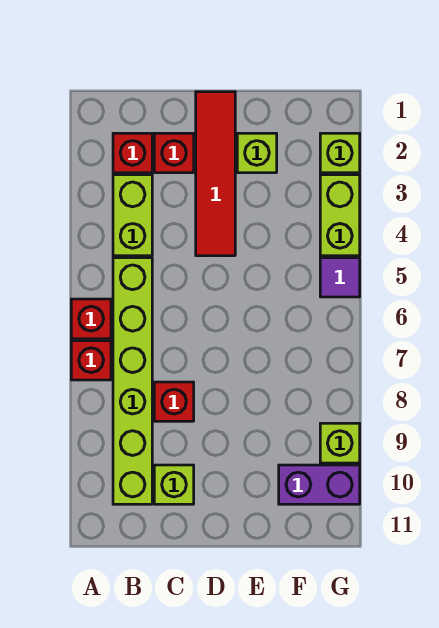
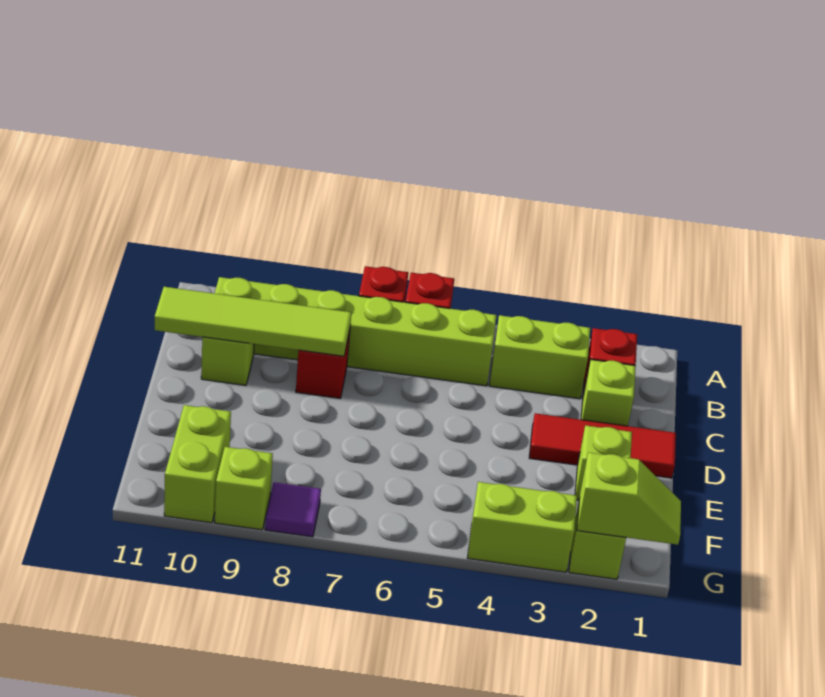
red 1x1 brick [154,133,194,173] -> lime 1x1 brick [581,360,636,426]
none -> lime 1x4 tile [155,287,351,356]
red 1x4 tile [196,92,235,256] -> red 1x3 tile [529,413,676,478]
purple 1x2 brick [279,465,360,504] -> lime 1x2 brick [164,405,231,523]
none -> lime 1x2 slope [577,452,681,545]
purple 1x1 tile [320,258,360,297] -> purple 1x1 tile moved to [265,482,321,537]

